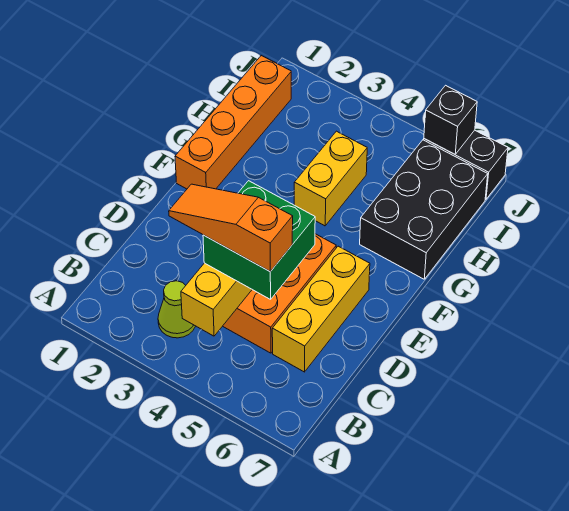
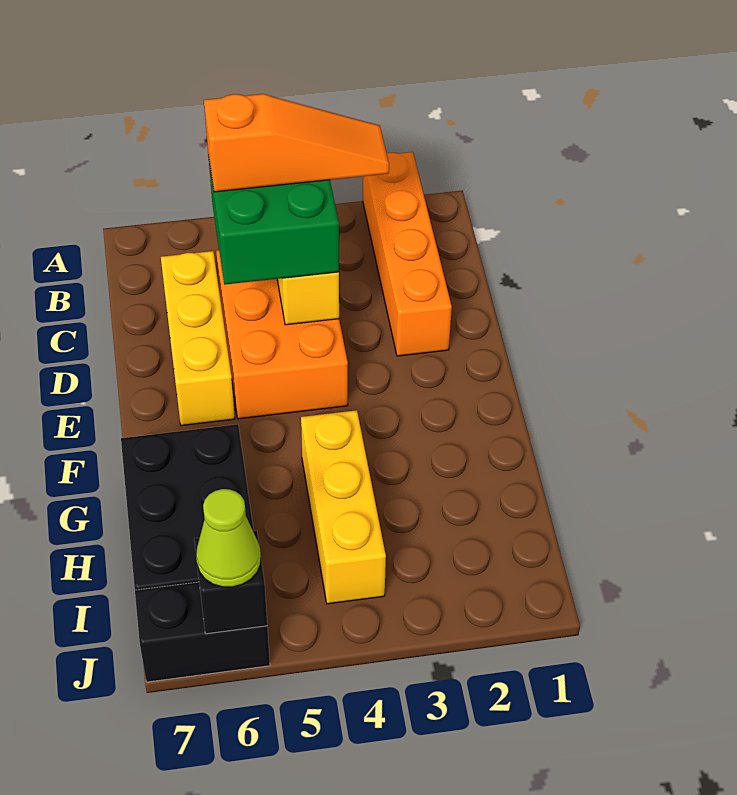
lime 1x1 cone [158,281,195,338] -> lime 1x1 cone moved to [196,489,261,587]
orange 1x4 brick [175,56,291,189] -> orange 1x4 brick moved to [363,152,452,356]
yellow 1x2 brick [294,131,367,226] -> yellow 1x3 brick [301,410,386,604]

